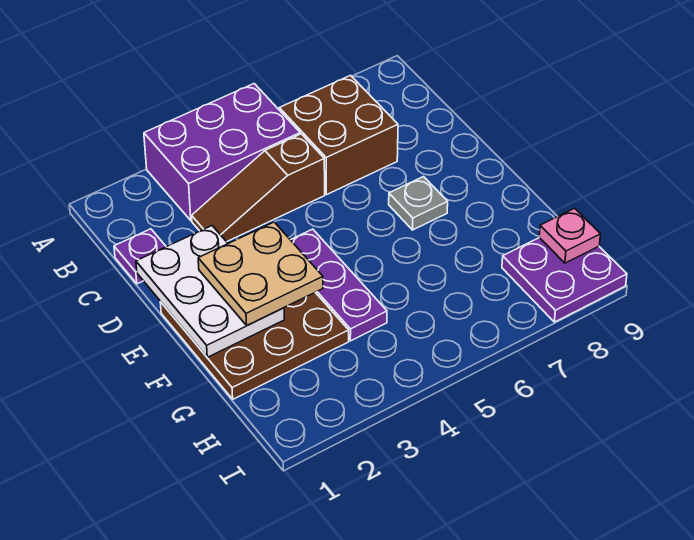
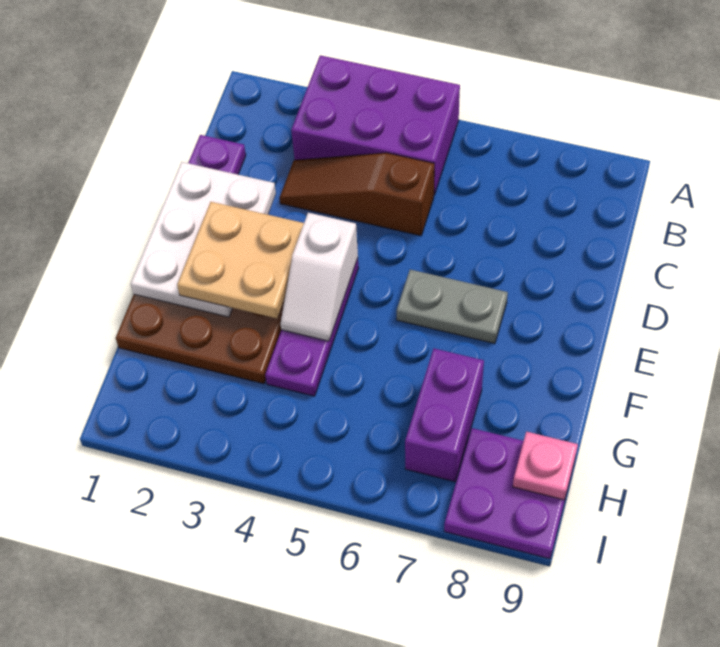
brown 2x2 brick [279,76,398,195] -> none
none -> white 1x2 slope [280,213,358,341]
grey 1x1 plate [389,177,448,230] -> grey 1x2 plate [397,270,508,344]
none -> purple 1x2 brick [405,348,484,482]

